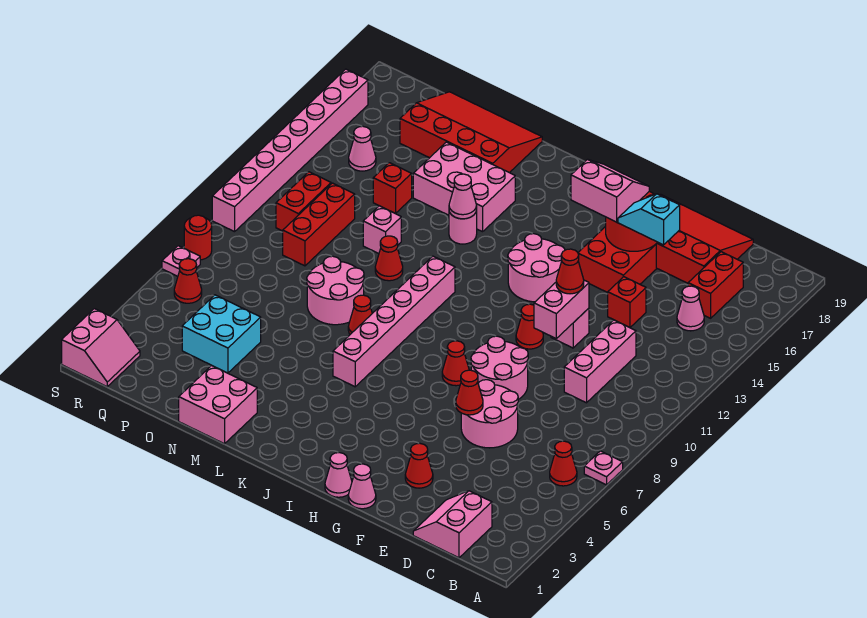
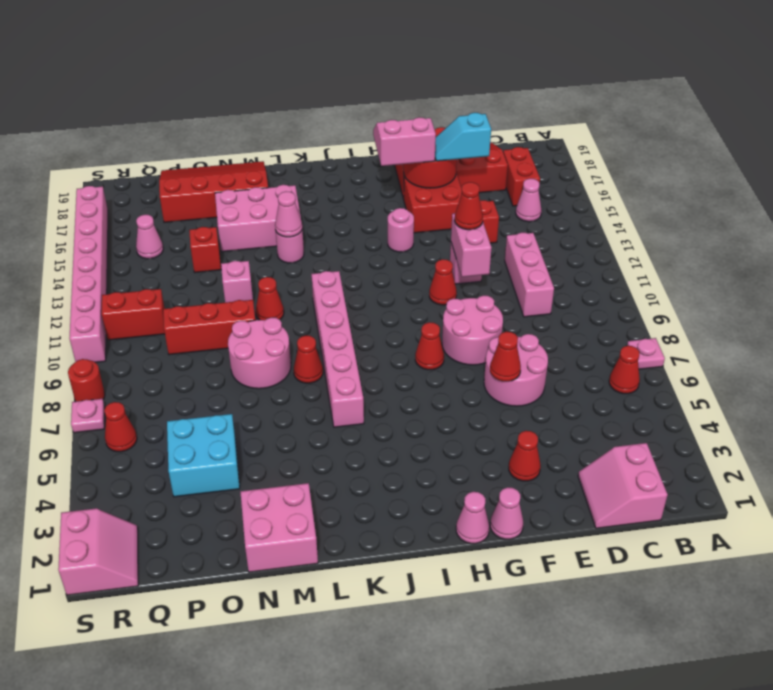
pink 2x2 round brick [508,234,565,302] -> pink 1x1 round brick [388,208,414,252]
red 1x3 brick [283,183,355,266] -> red 1x3 brick turned to [163,300,255,355]
red 1x2 brick [276,172,331,231] -> red 1x2 brick turned to [102,289,165,340]

